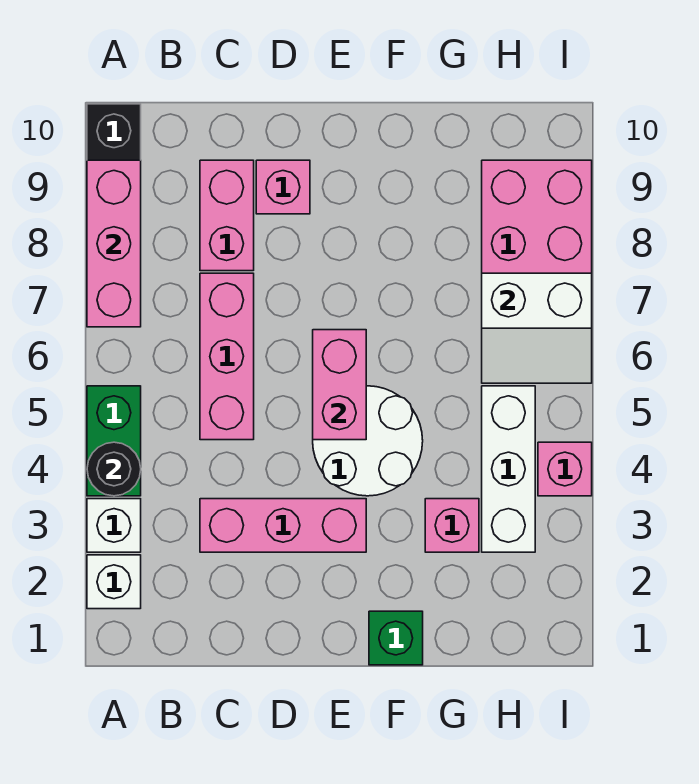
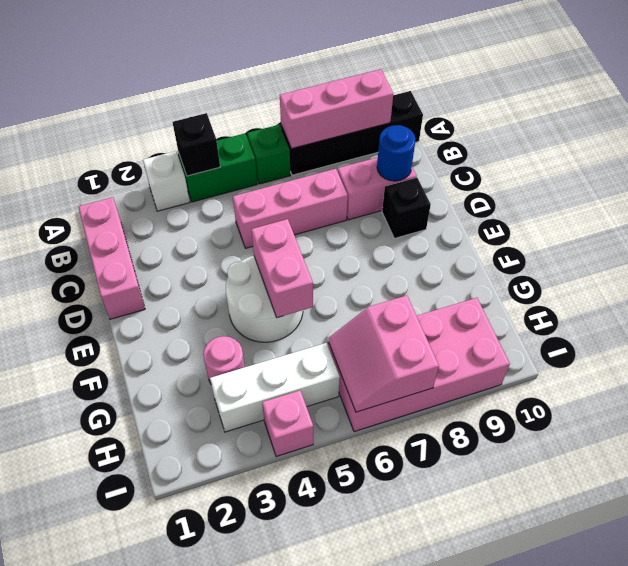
white 1x1 brick [87,555,141,609] -> none
black 1x1 round brick [87,442,141,496] -> black 1x1 brick [173,113,220,176]
pink 1x3 brick [200,499,366,552] -> pink 1x3 brick moved to [78,197,145,319]
none -> blue 1x1 round brick [377,125,416,181]
pink 1x1 brick [256,160,310,214] -> black 1x1 brick [382,178,431,238]
pink 1x2 brick [313,330,366,440] -> pink 1x2 brick turned to [251,219,313,318]
green 1x1 brick [369,611,423,665] -> green 1x1 brick moved to [247,125,291,184]
pink 1x1 brick [425,499,479,552] -> pink 1x1 round brick [204,336,245,383]
white 2x2 slope [482,273,592,383] -> pink 2x2 slope [329,295,439,412]

